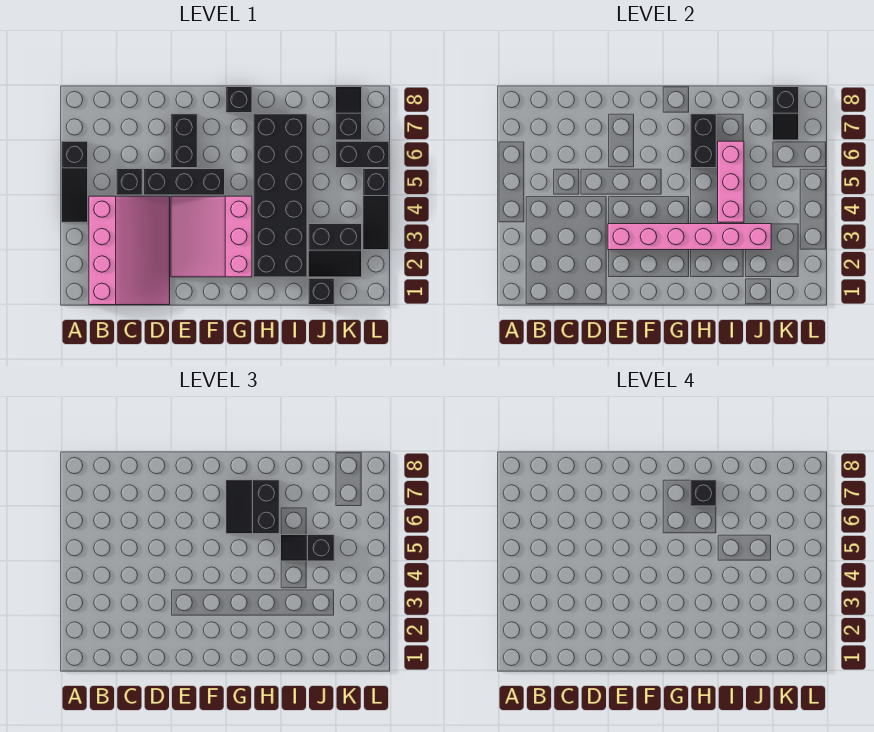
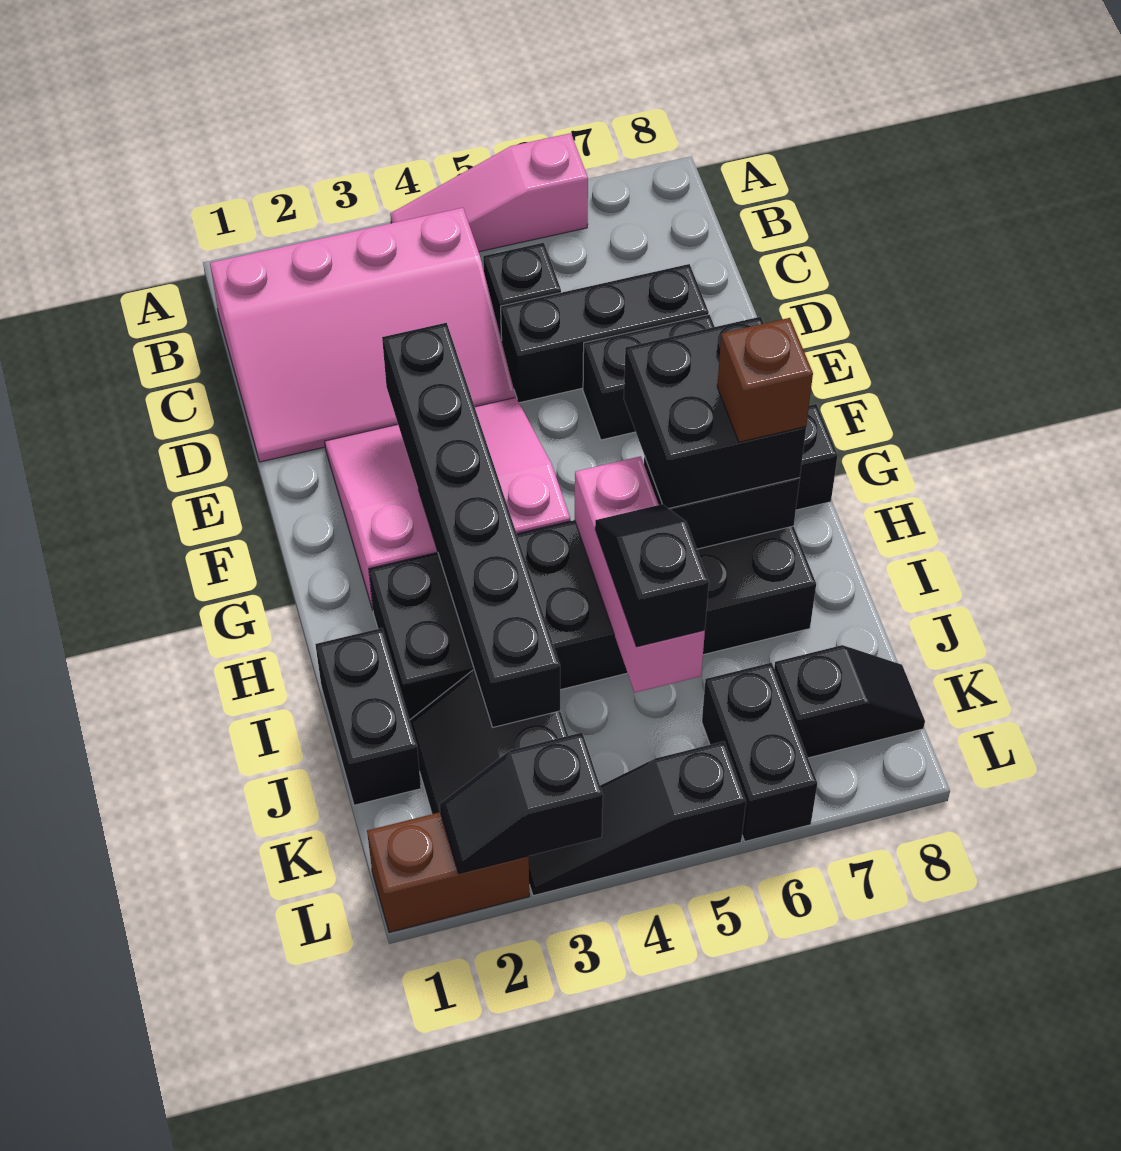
black 1x3 slope [61,141,88,222] -> pink 1x3 slope [390,133,588,252]
black 1x3 brick [144,169,225,195] -> black 1x3 brick turned to [501,264,709,403]
pink 1x6 brick [608,224,771,250] -> black 1x6 brick [382,323,560,727]
black 2x2 slope [226,480,279,534] -> black 2x2 brick [624,317,806,508]
black 1x1 brick [690,480,716,506] -> brown 1x1 brick [717,318,813,442]
pink 1x3 brick [718,141,744,222] -> pink 1x3 brick turned to [575,456,705,693]
black 1x1 brick [308,278,334,305] -> black 1x2 brick [315,628,421,805]
black 1x2 slope [773,87,799,140] -> black 1x2 slope moved to [440,733,603,874]
none -> brown 1x2 brick [367,812,529,933]

